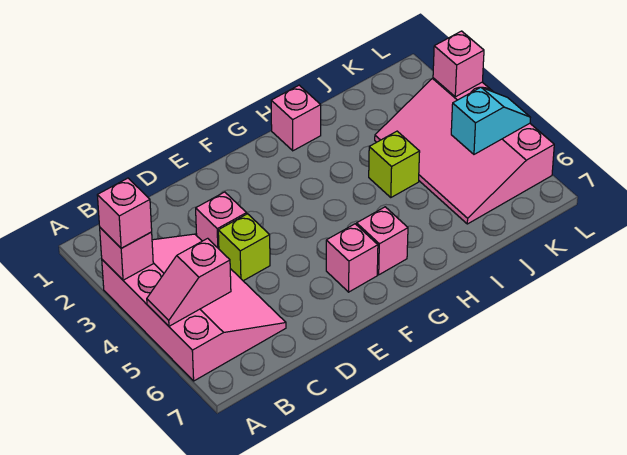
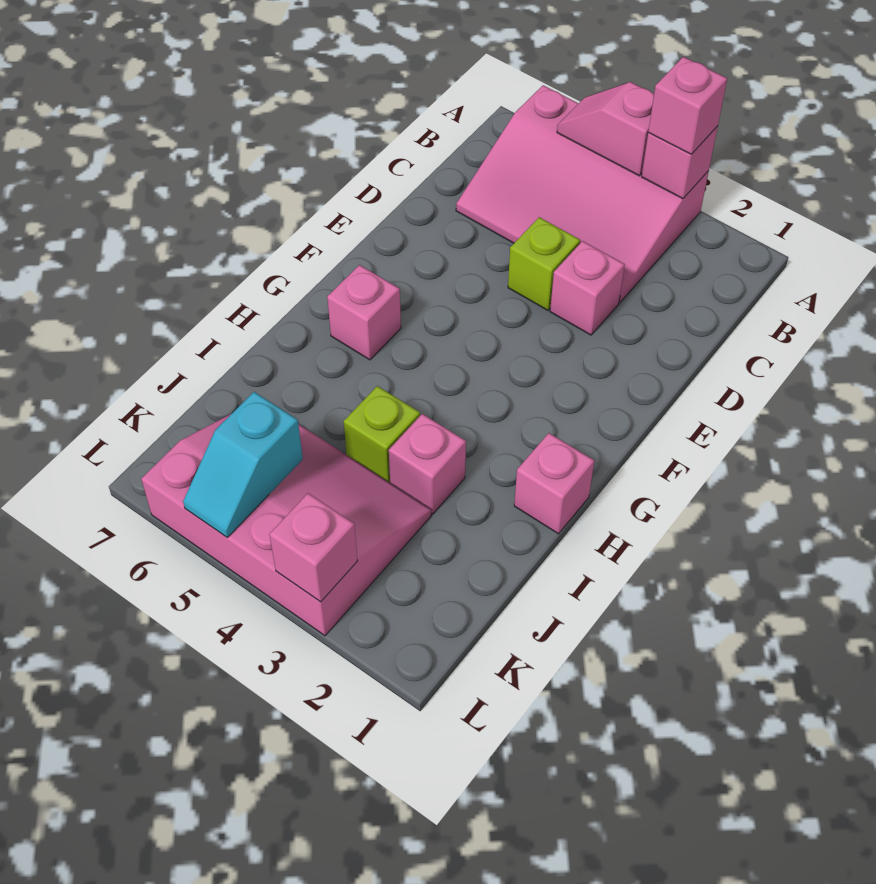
pink 1x2 slope [147,238,231,326] -> pink 1x2 slope turned to [557,82,654,176]
pink 1x1 brick [326,224,378,292] -> pink 1x1 brick moved to [389,414,466,514]

